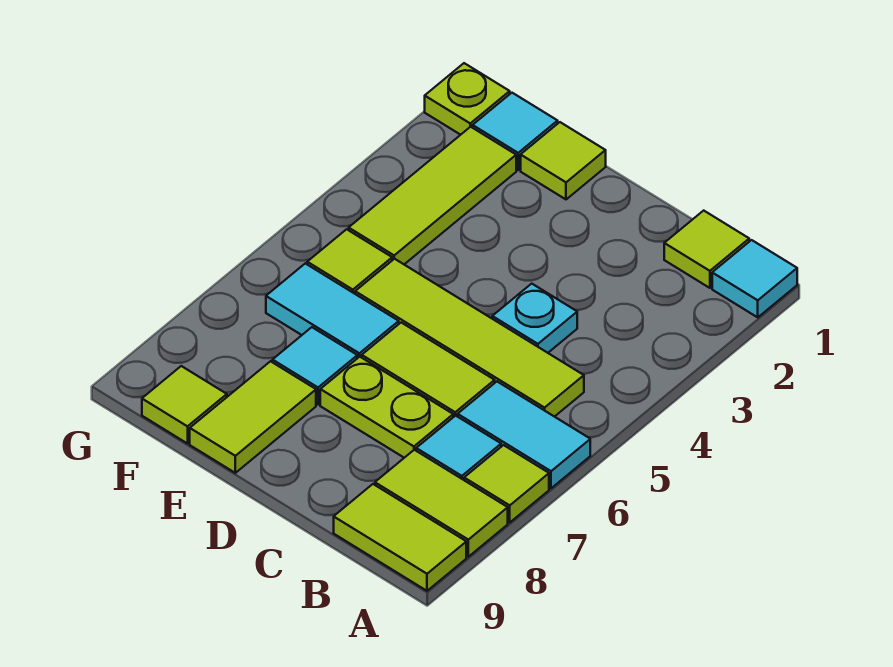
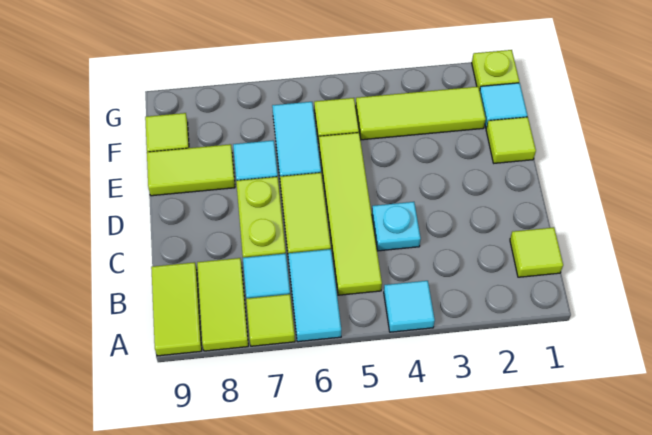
cyan 1x1 tile [712,240,797,317] -> cyan 1x1 tile moved to [384,281,435,332]

